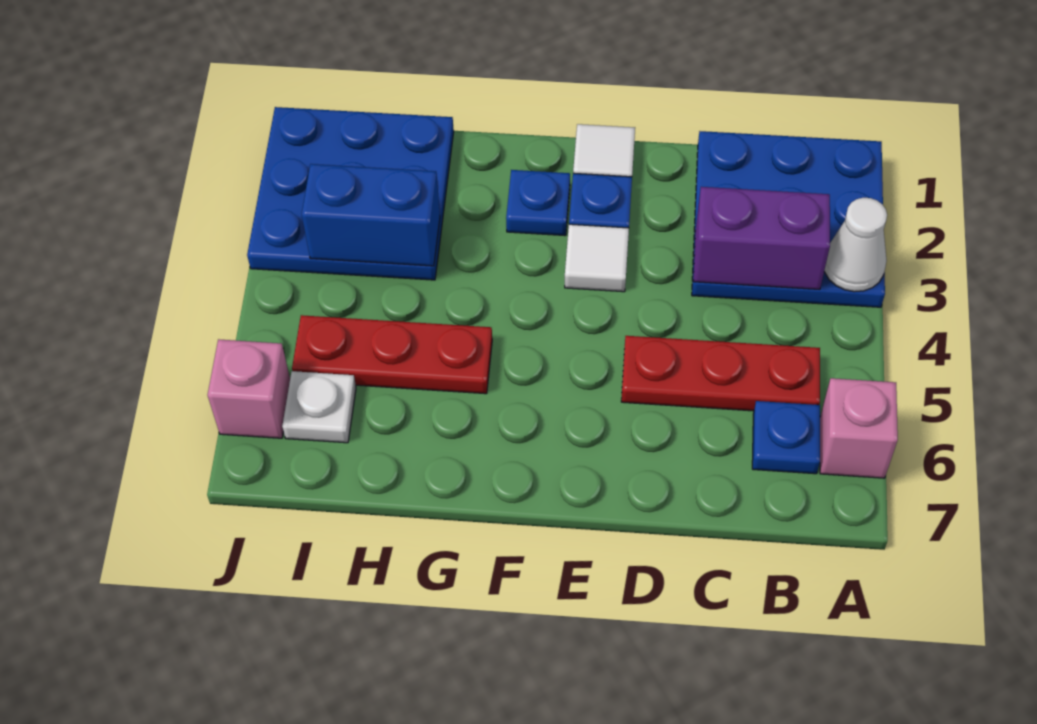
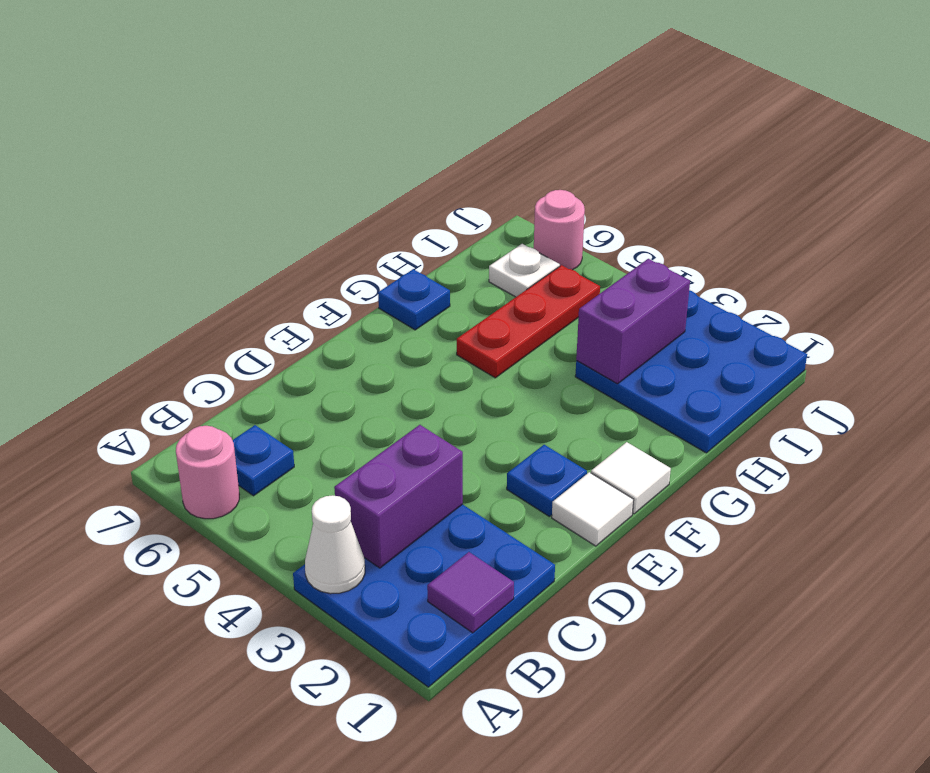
pink 1x1 brick [820,378,898,478] -> pink 1x1 round brick [176,426,240,519]
none -> purple 1x1 tile [427,552,514,633]
red 1x3 plate [621,336,820,411] -> none
white 1x1 tile [565,224,629,292] -> white 1x1 tile moved to [591,442,671,514]
blue 1x1 plate [506,170,570,236] -> blue 1x1 plate moved to [378,269,450,330]
blue 1x2 brick [302,164,440,266] -> purple 1x2 brick [576,259,690,384]
pink 1x1 brick [208,339,290,438] -> pink 1x1 round brick [534,190,585,270]

